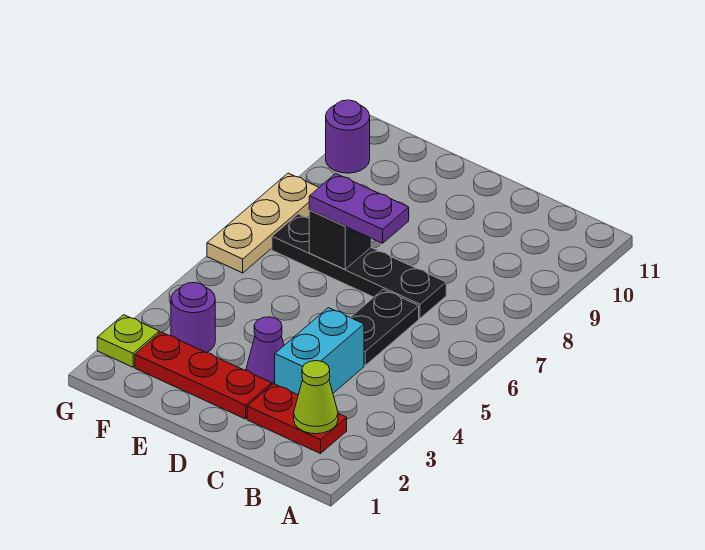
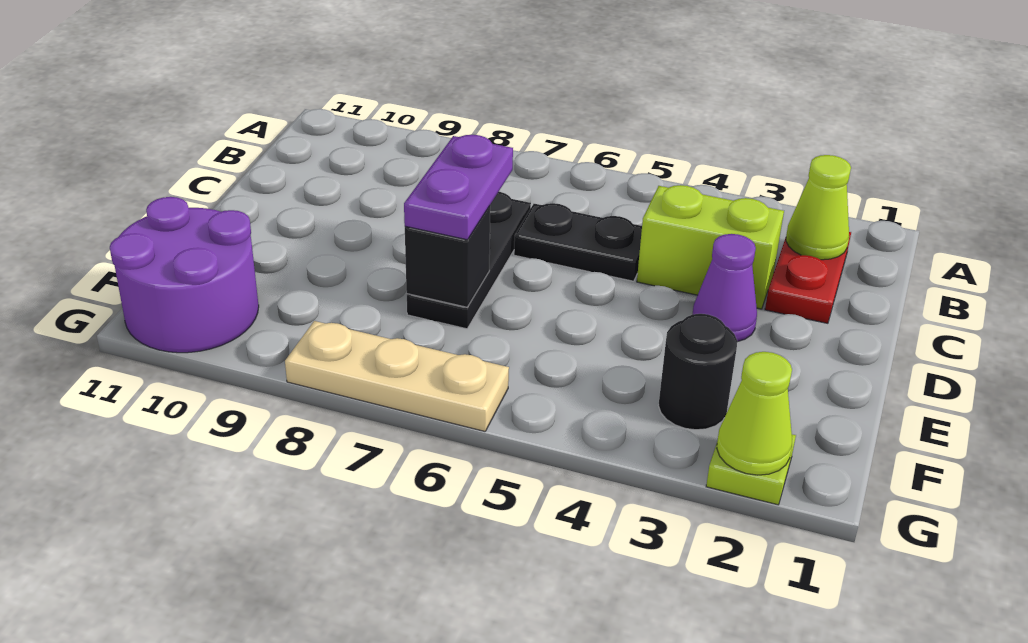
cyan 1x2 brick [275,308,364,395] -> lime 1x2 brick [637,185,784,309]
black 1x4 plate [272,214,446,318] -> black 1x3 plate [407,192,531,329]
red 1x3 plate [135,332,272,419] -> none
purple 1x1 round brick [171,282,215,353] -> black 1x1 round brick [658,314,737,430]
none -> lime 1x1 cone [717,352,792,475]
purple 1x1 round brick [326,100,370,173] -> purple 2x2 round brick [110,197,259,353]

